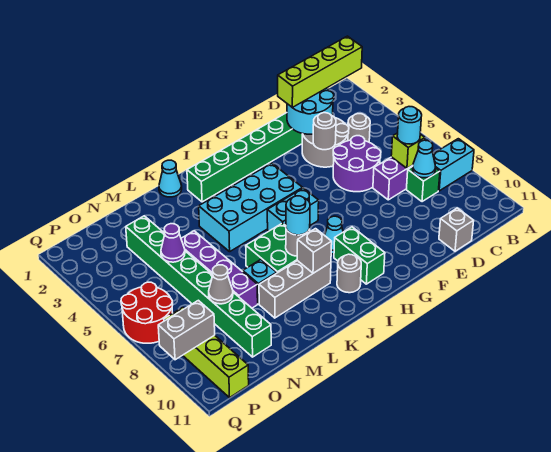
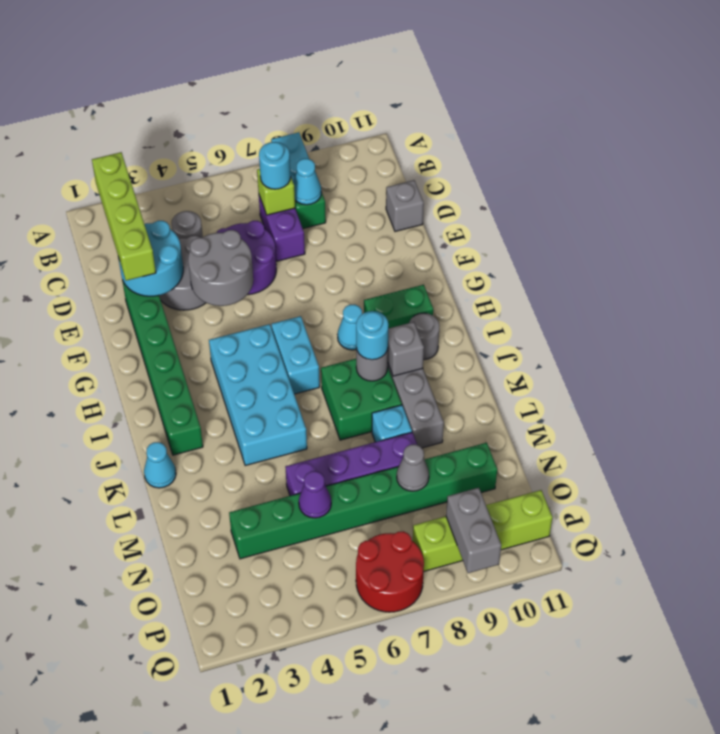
grey 1x1 round brick [313,113,336,150] -> grey 2x2 round brick [188,230,253,306]

